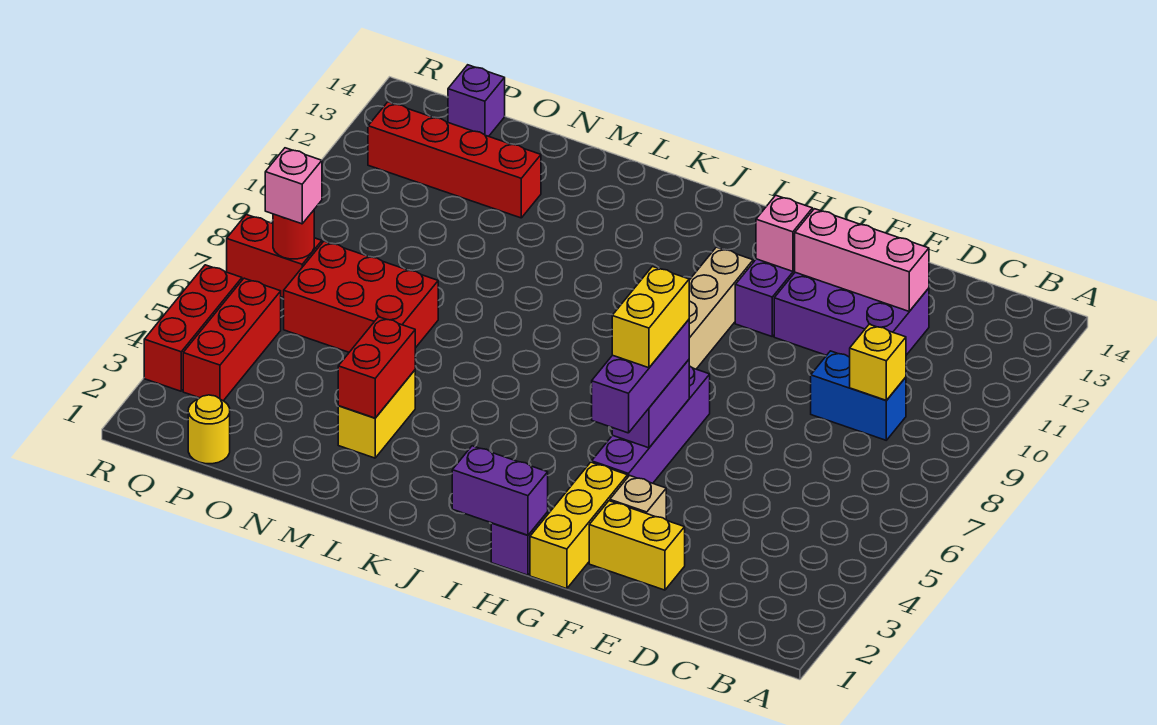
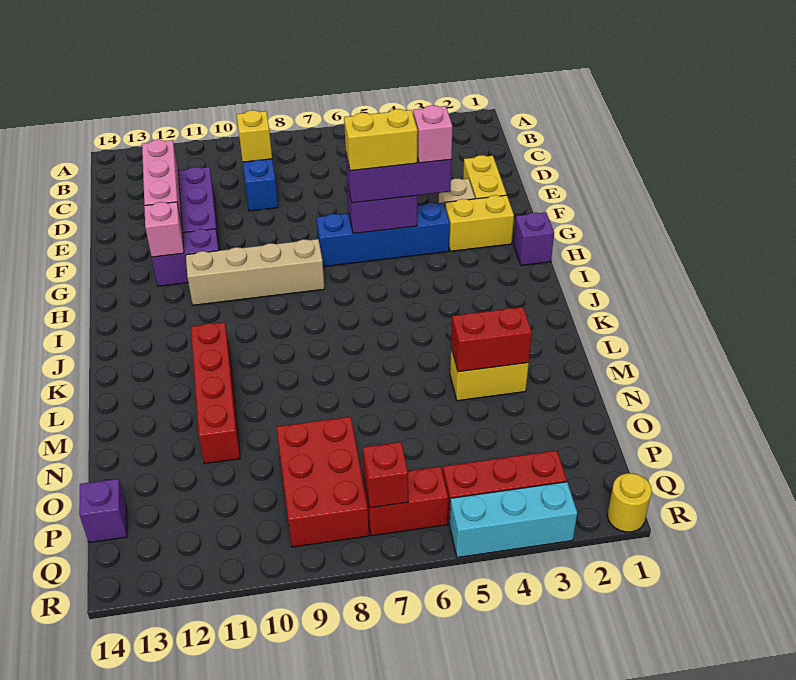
yellow 1x3 brick [530,462,628,589] -> yellow 1x2 brick [445,195,514,251]
purple 1x4 brick [592,366,710,483] -> blue 1x4 brick [316,203,450,267]
purple 1x2 brick [452,446,548,535] -> none
red 2x3 brick [284,241,438,352] -> red 2x3 brick moved to [276,417,369,547]
red 1x4 brick [368,102,541,218] -> red 1x4 brick moved to [191,322,240,464]
yellow 1x1 round brick [188,395,230,464] -> yellow 1x1 round brick moved to [607,473,652,532]
red 1x2 brick [227,215,322,298] -> red 1x2 brick turned to [364,467,448,536]
red 1x1 round brick [273,210,314,259] -> red 1x1 brick [363,442,408,508]
pink 1x1 brick [265,148,322,224] -> pink 1x1 brick moved to [413,105,452,163]
red 1x3 brick [144,265,242,391] -> cyan 1x3 brick [450,482,577,558]

